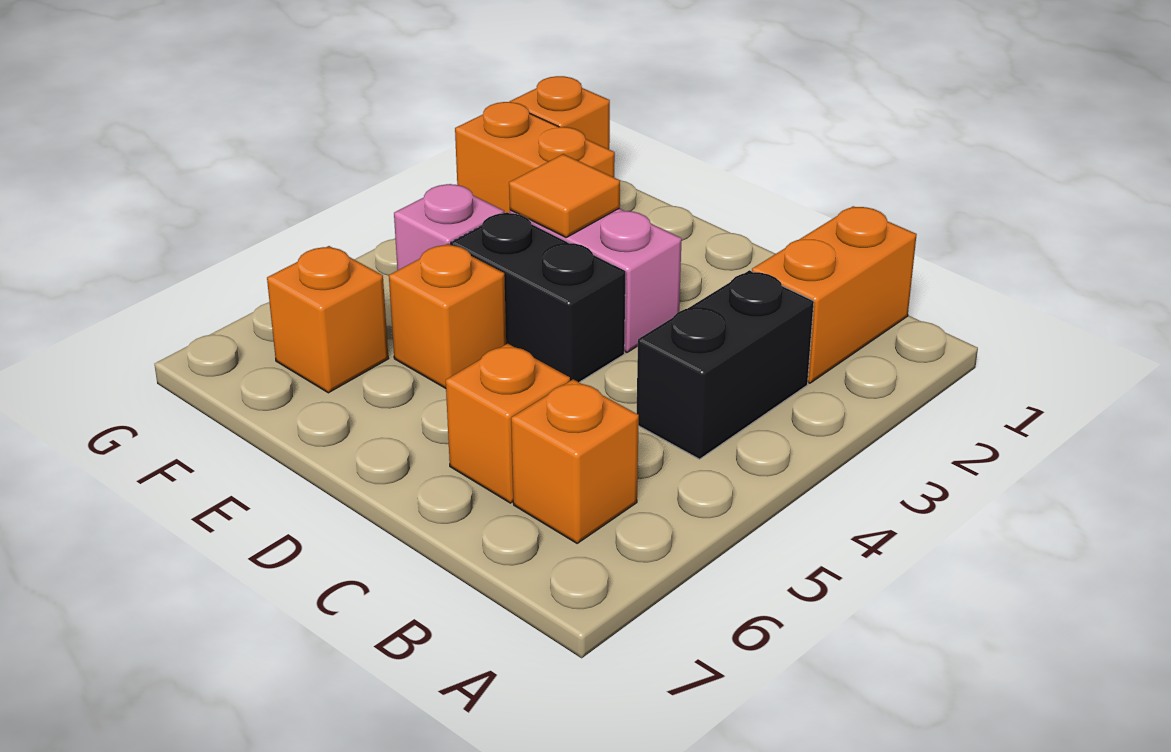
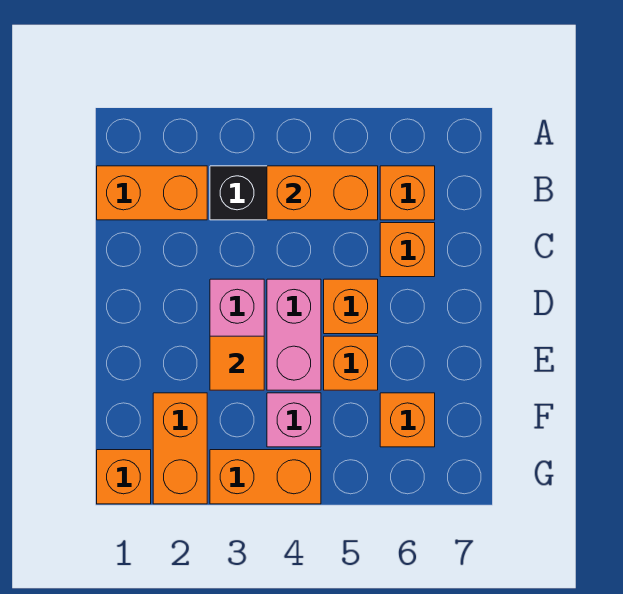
none -> orange 1x2 brick [267,166,378,220]
black 1x2 brick [451,212,625,382] -> pink 1x2 brick [267,279,321,390]
none -> orange 1x1 brick [324,279,378,334]
none -> orange 1x2 brick [210,450,321,504]

